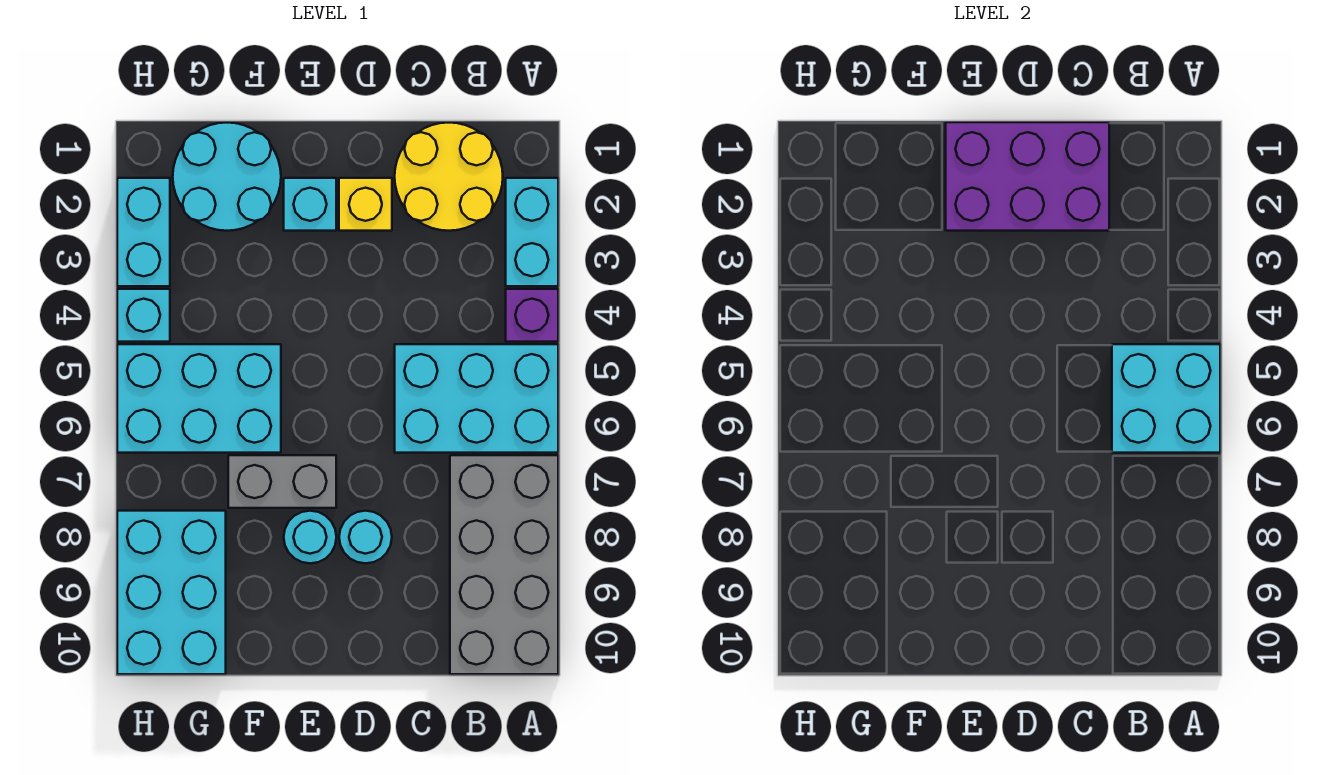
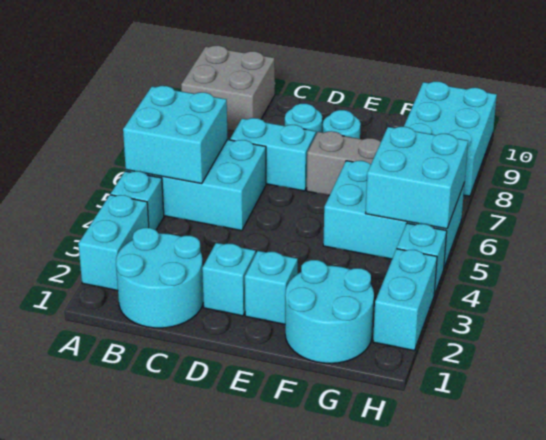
purple 1x1 brick [506,289,558,342] -> cyan 1x1 brick [111,171,164,230]
grey 2x4 brick [450,455,558,674] -> grey 2x2 brick [181,46,275,130]
yellow 2x2 round brick [395,123,503,231] -> cyan 2x2 round brick [116,228,203,328]
purple 2x3 brick [946,122,1109,231] -> none
none -> cyan 1x2 brick [230,118,316,191]
yellow 1x1 brick [339,178,392,231] -> cyan 1x1 brick [202,243,256,316]
none -> cyan 2x2 brick [366,127,468,229]

